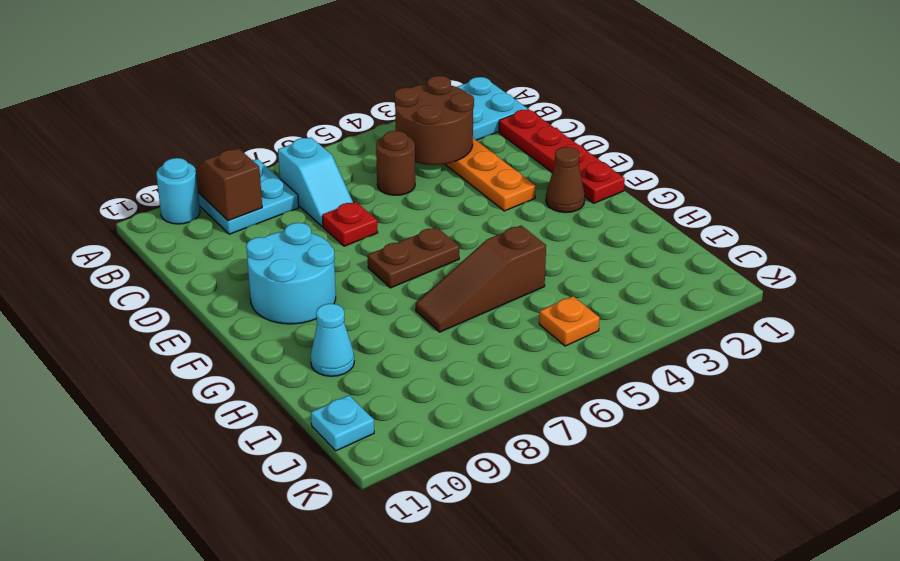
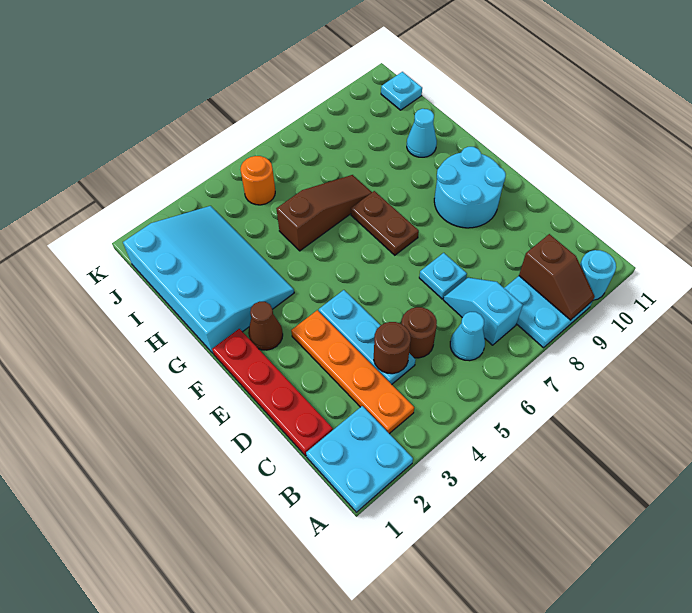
brown 2x2 round brick [394,76,474,165] -> brown 1x1 round brick [374,322,411,374]
none -> cyan 1x1 cone [450,312,485,361]
none -> cyan 1x3 plate [319,290,415,384]
red 1x1 plate [322,202,378,246] -> cyan 1x1 plate [419,253,467,299]
brown 1x2 plate [368,227,459,288] -> brown 1x2 plate turned to [351,191,419,255]
none -> cyan 3x4 slope [123,206,294,353]
orange 1x1 plate [539,296,600,346] -> orange 1x1 round brick [240,156,275,205]

